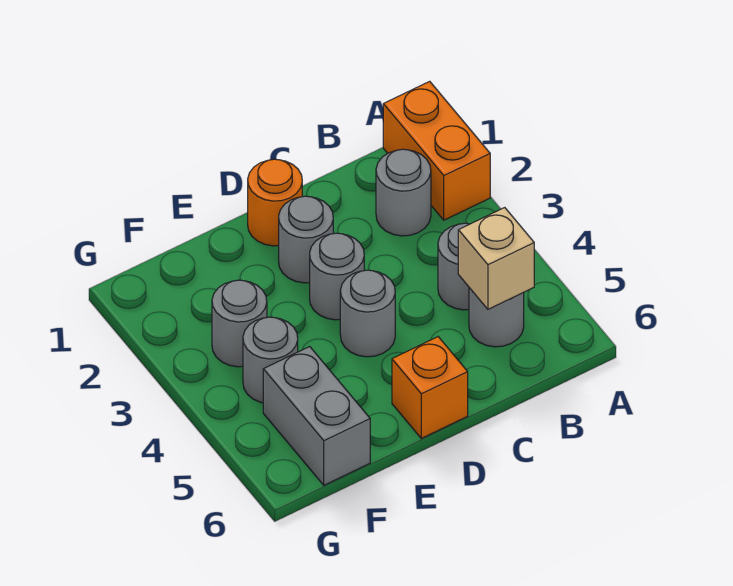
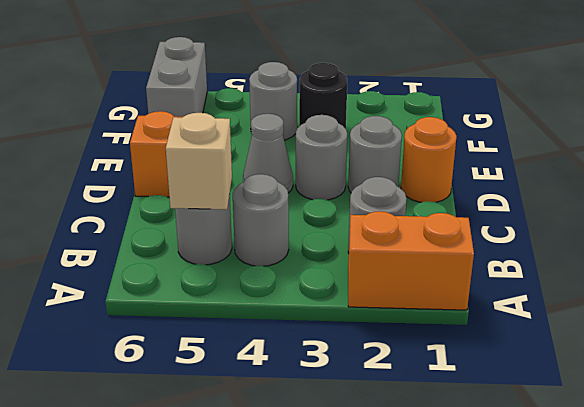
grey 1x1 round brick [340,270,395,357] -> grey 1x1 cone [243,114,293,193]
grey 1x1 round brick [212,280,267,367] -> black 1x1 round brick [299,63,347,129]
grey 1x2 brick [263,347,370,485] -> grey 1x2 brick turned to [146,37,207,117]

